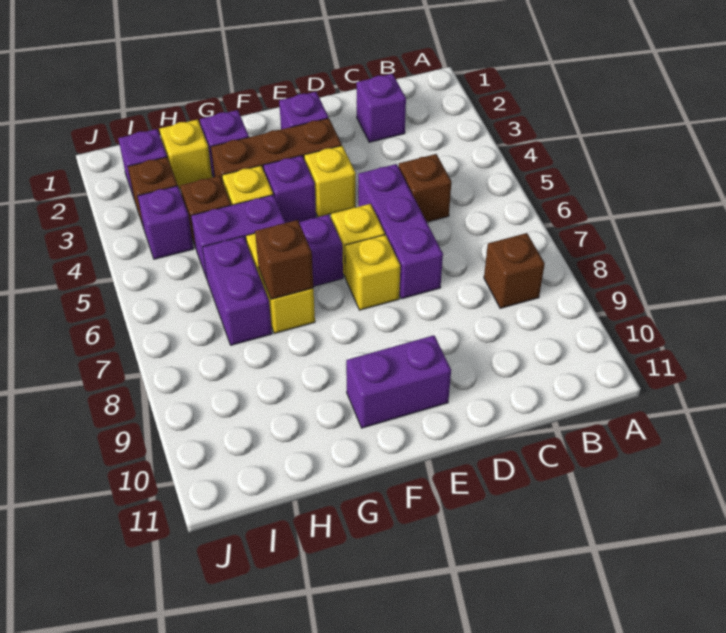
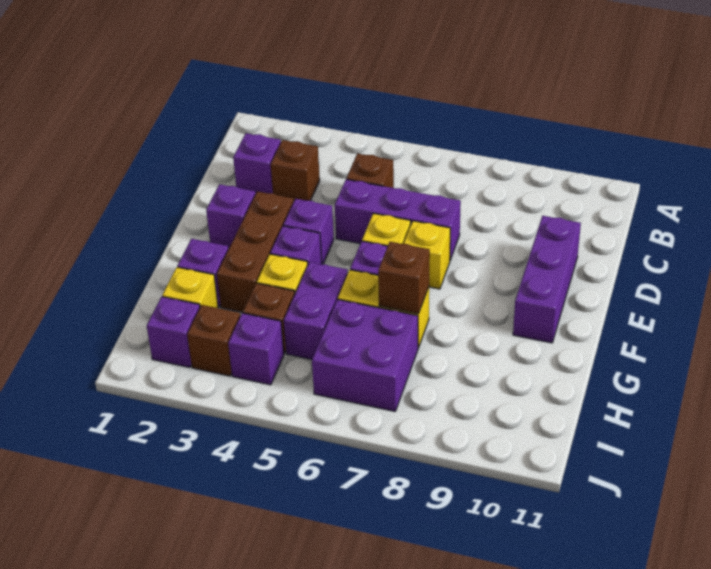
brown 1x1 brick [484,233,545,308] -> brown 1x1 brick moved to [271,140,320,201]
yellow 1x1 brick [304,146,356,217] -> purple 1x1 brick [283,199,334,264]
purple 1x2 brick [346,335,451,428] -> purple 1x3 brick [513,216,581,343]
purple 1x2 brick [202,236,272,345] -> purple 2x2 brick [312,299,418,411]

